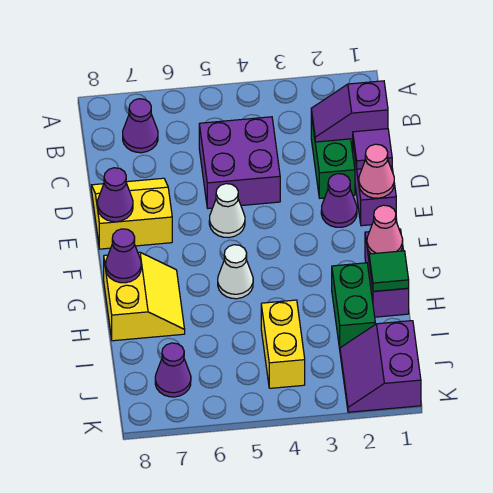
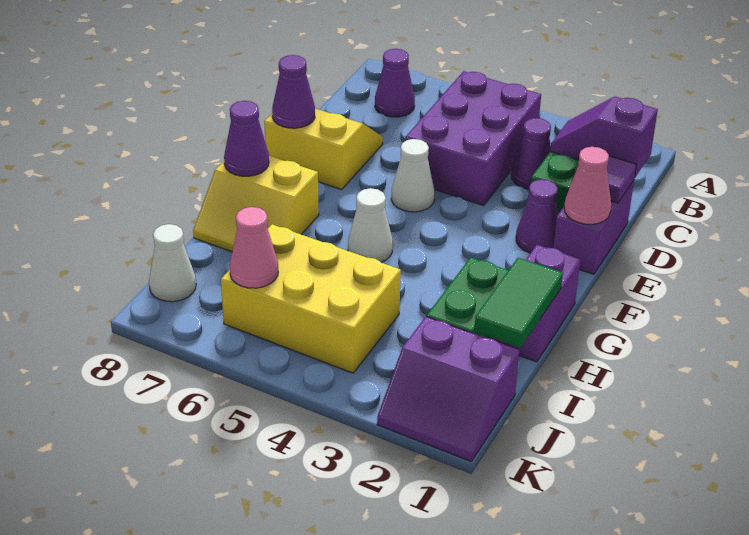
purple 2x2 brick [199,117,280,208] -> purple 2x3 brick [406,71,541,206]
pink 1x1 cone [367,205,403,254] -> pink 1x1 cone moved to [230,207,278,288]
yellow 2x2 slope [104,252,185,341] -> yellow 2x2 slope turned to [193,156,319,252]
green 1x1 tile [369,251,409,291] -> green 1x2 tile [474,258,563,348]
yellow 1x2 brick [261,300,305,388] -> yellow 2x3 brick [221,224,401,373]
purple 2x2 slope [340,321,421,412] -> purple 2x2 slope turned to [377,317,519,462]
purple 1x1 cone [155,343,191,397] -> purple 1x1 cone moved to [511,118,551,189]
none -> white 1x1 cone [149,224,196,302]

